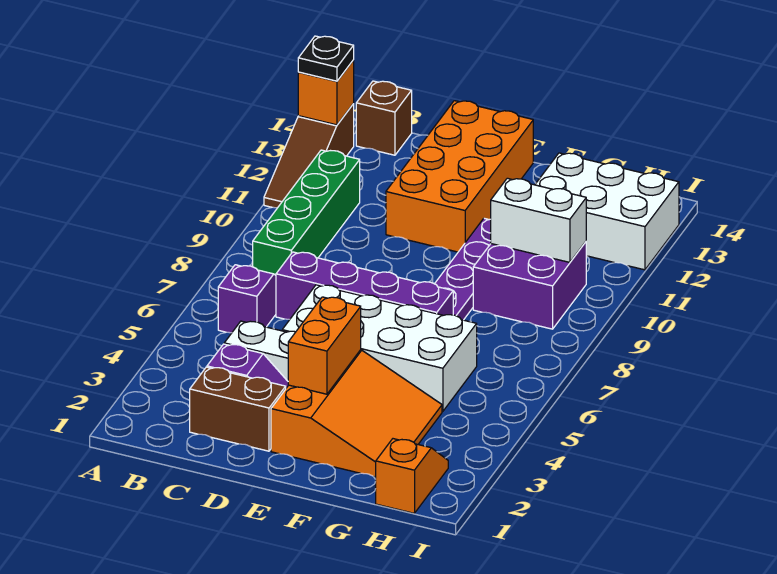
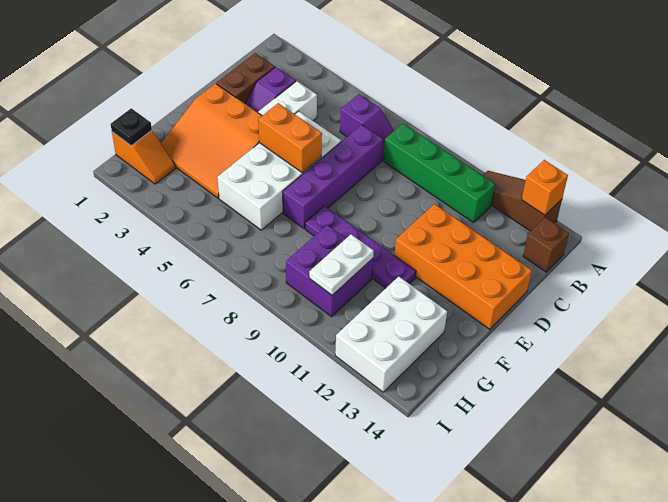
black 1x1 plate [298,36,354,81] -> black 1x1 plate moved to [111,108,152,146]
orange 1x2 brick [288,297,361,394] -> orange 1x2 brick moved to [258,103,322,173]
white 1x2 brick [491,178,586,262] -> white 1x2 plate [309,234,374,295]

